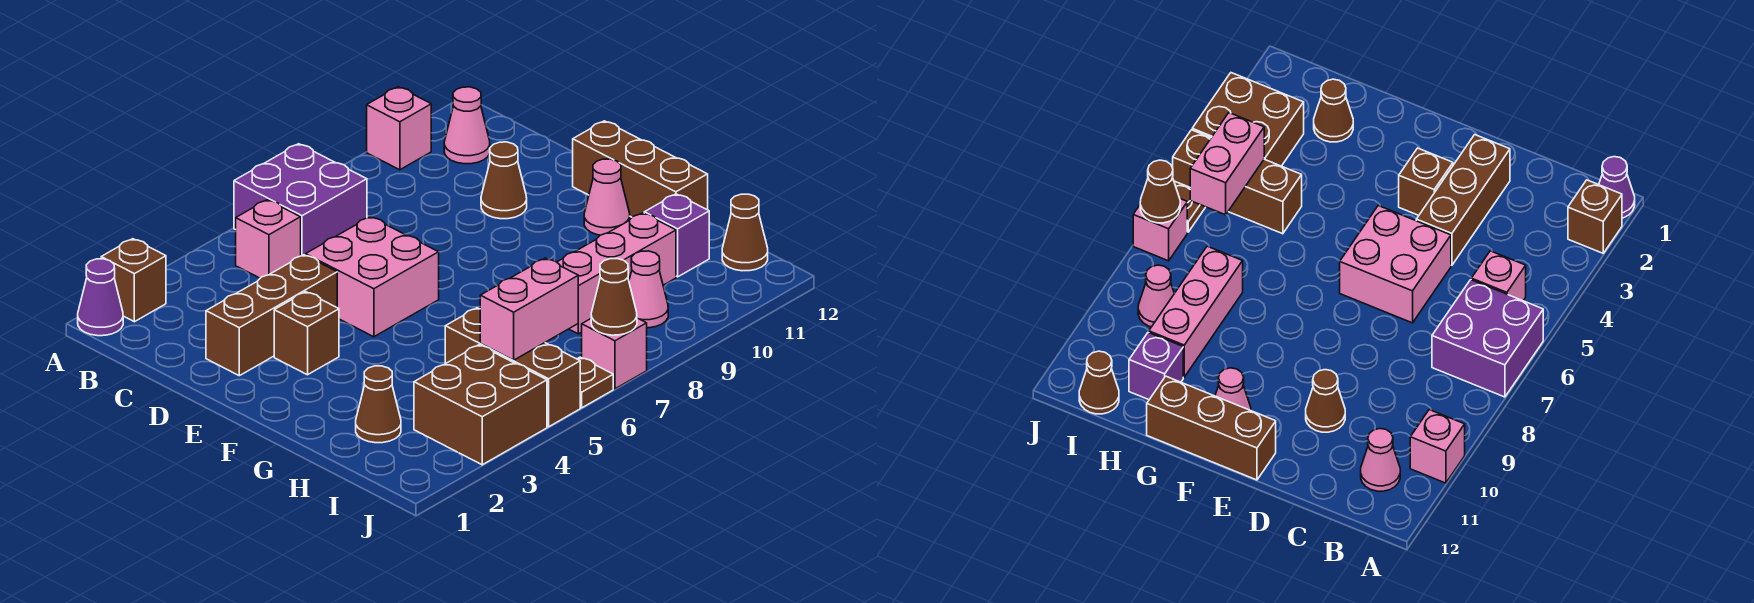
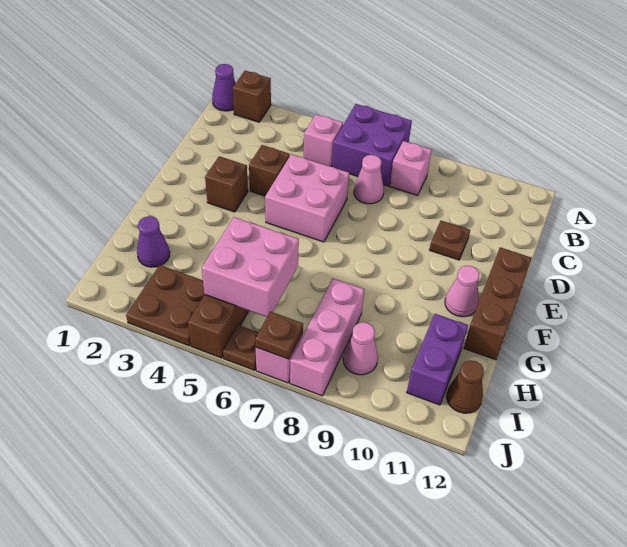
pink 1x1 brick [367,87,431,170] -> pink 1x1 brick moved to [390,141,432,195]
pink 1x1 cone [444,87,490,164] -> pink 1x1 cone moved to [354,155,384,204]
brown 1x3 brick [206,255,337,376] -> brown 1x1 brick [249,145,290,196]
brown 1x1 cone [481,142,527,219] -> brown 1x1 plate [429,221,470,260]
brown 1x1 cone [356,366,401,443] -> purple 1x1 cone [137,216,170,267]
pink 1x3 brick [557,213,676,334] -> pink 1x3 brick turned to [290,278,364,396]
purple 1x1 brick [644,194,709,277] -> purple 1x2 brick [407,314,468,405]
brown 2x2 brick [414,345,547,465] -> brown 2x2 plate [126,265,205,346]
pink 1x2 brick [480,258,578,360] -> pink 2x2 brick [202,217,299,317]
brown 1x1 cone [591,259,637,335] -> brown 1x1 plate [255,312,303,359]

